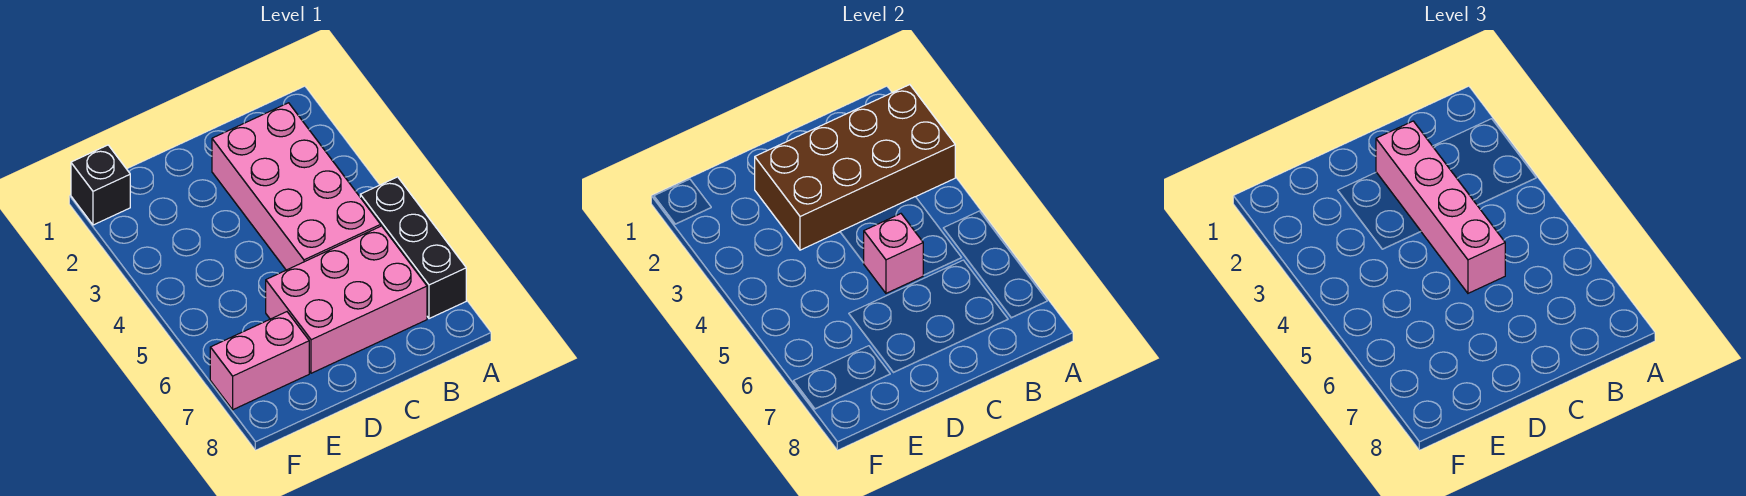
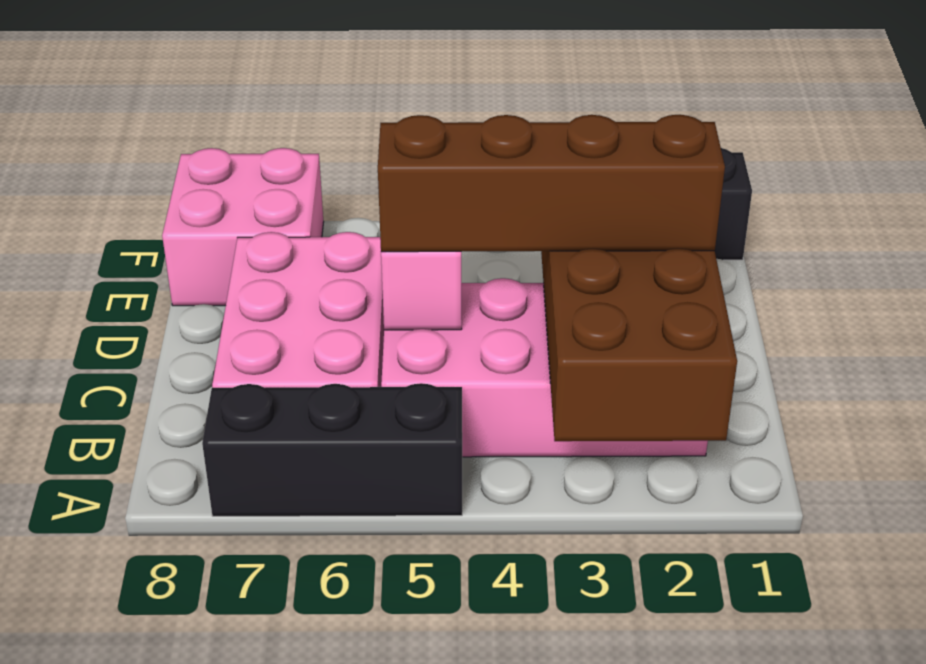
pink 1x4 brick [1376,121,1505,293] -> brown 1x4 brick [378,115,725,252]
pink 1x2 brick [210,312,309,410] -> pink 2x2 brick [162,148,324,306]

